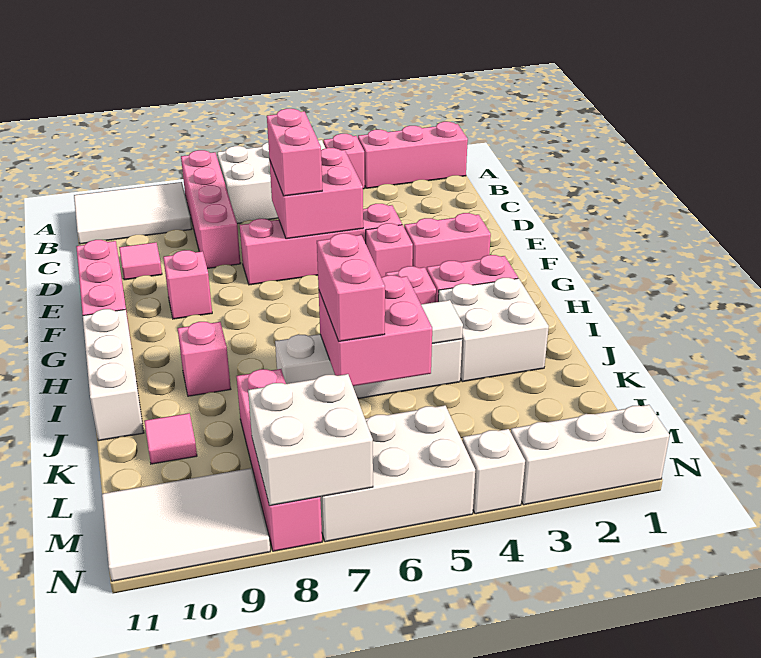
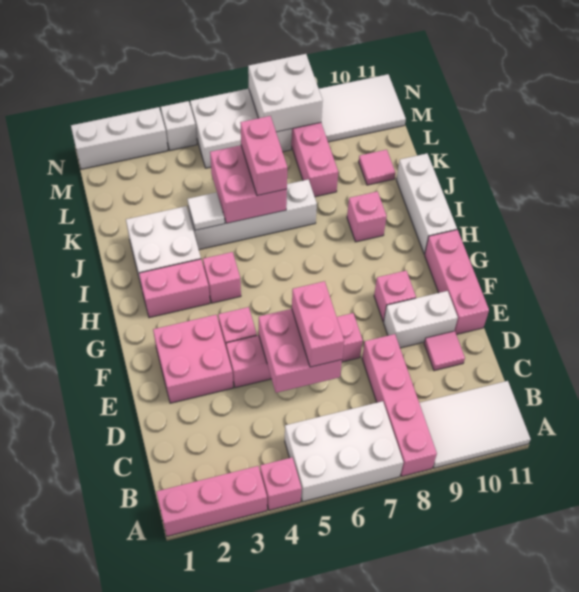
none -> white 1x2 brick [384,291,458,348]
pink 1x2 brick [404,213,491,270] -> pink 2x2 brick [153,315,233,403]

